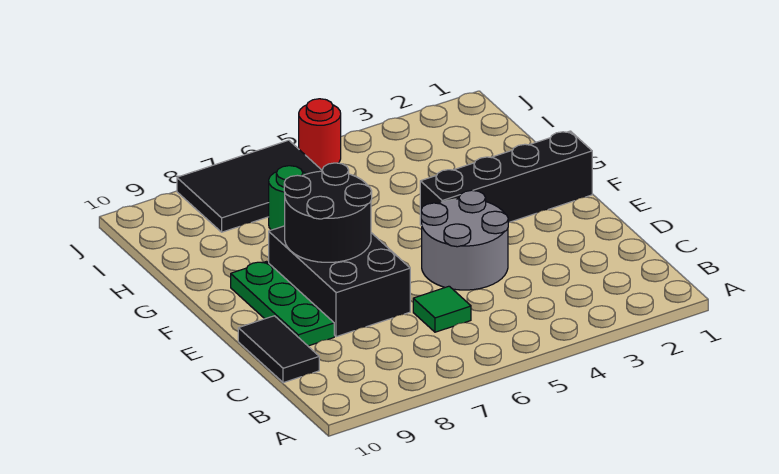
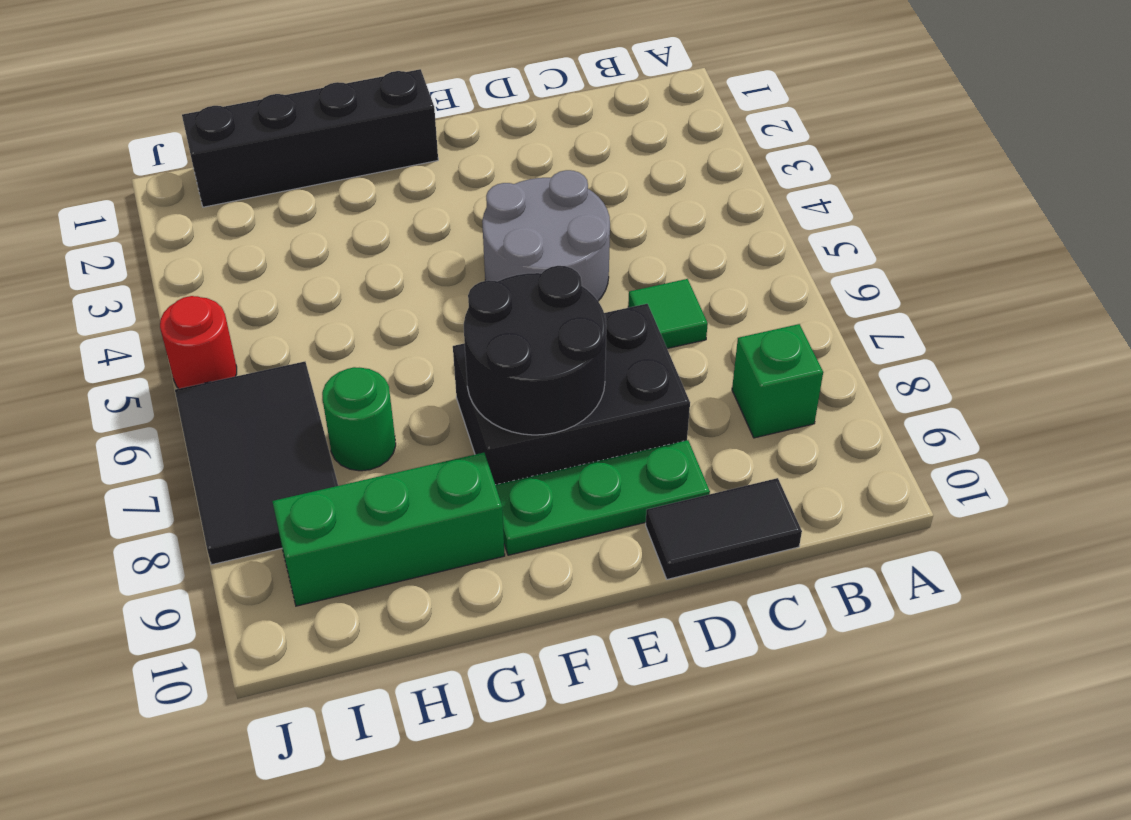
none -> green 1x1 brick [732,324,823,438]
black 1x4 brick [420,131,592,226] -> black 1x4 brick turned to [182,69,438,207]
none -> green 1x3 brick [272,453,505,606]

